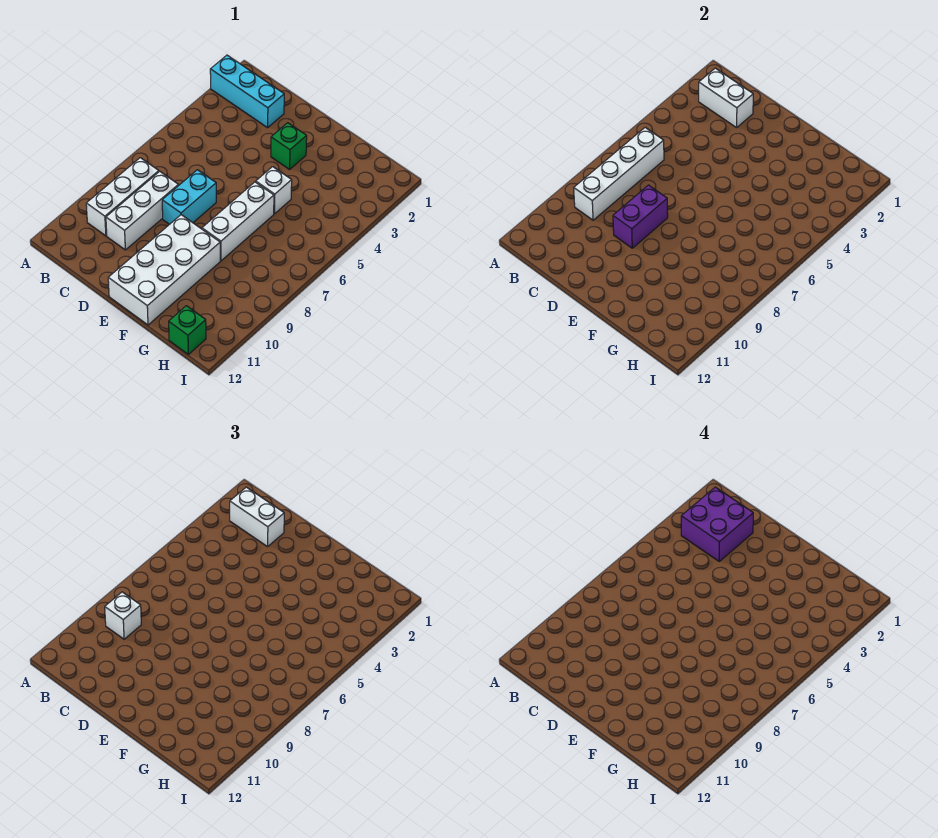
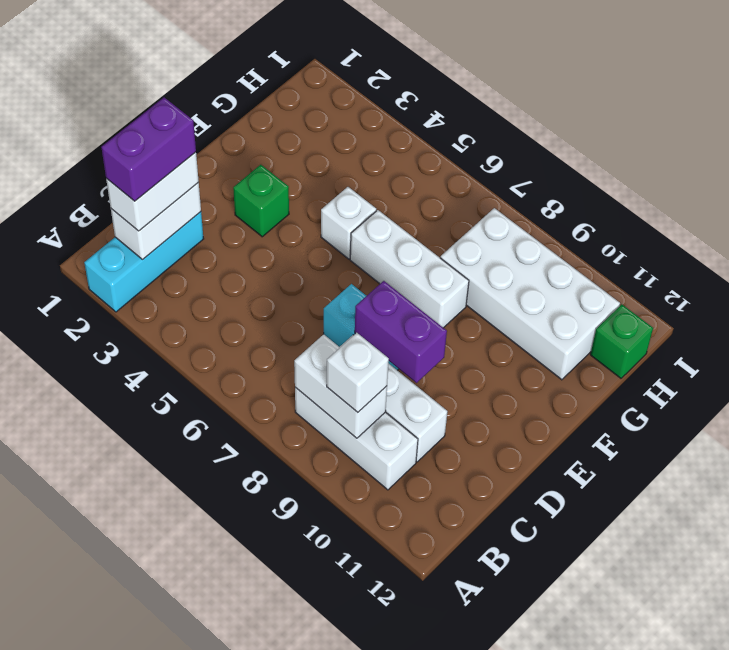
purple 2x2 brick [681,487,753,561] -> purple 1x2 brick [101,98,196,201]
white 1x4 brick [574,127,664,220] -> white 1x2 brick [294,334,387,438]
white 2x4 brick [108,215,220,325] -> white 2x4 brick moved to [440,208,620,380]

